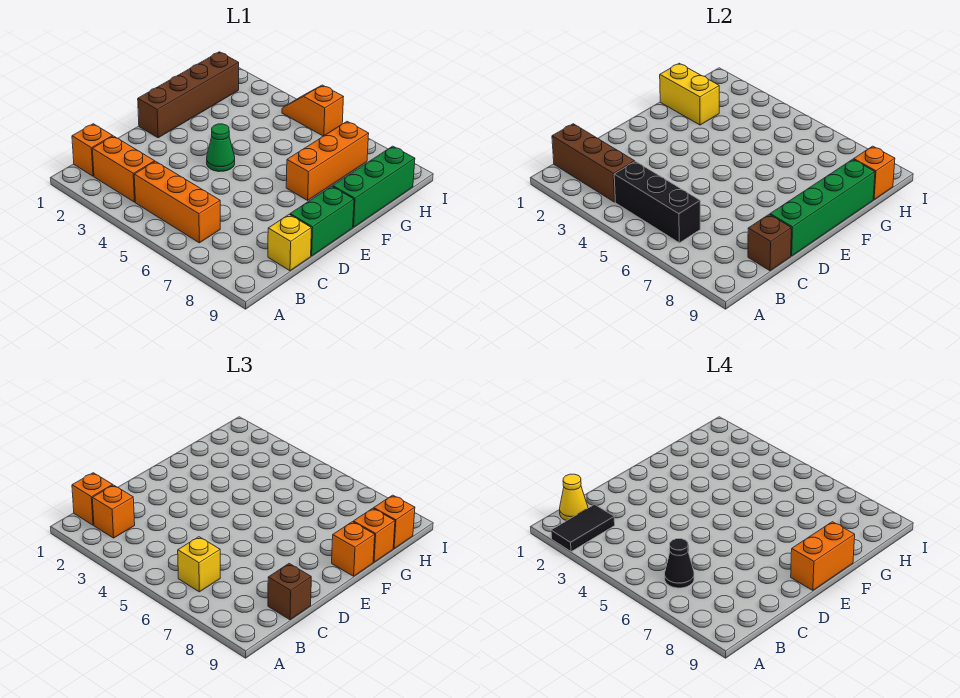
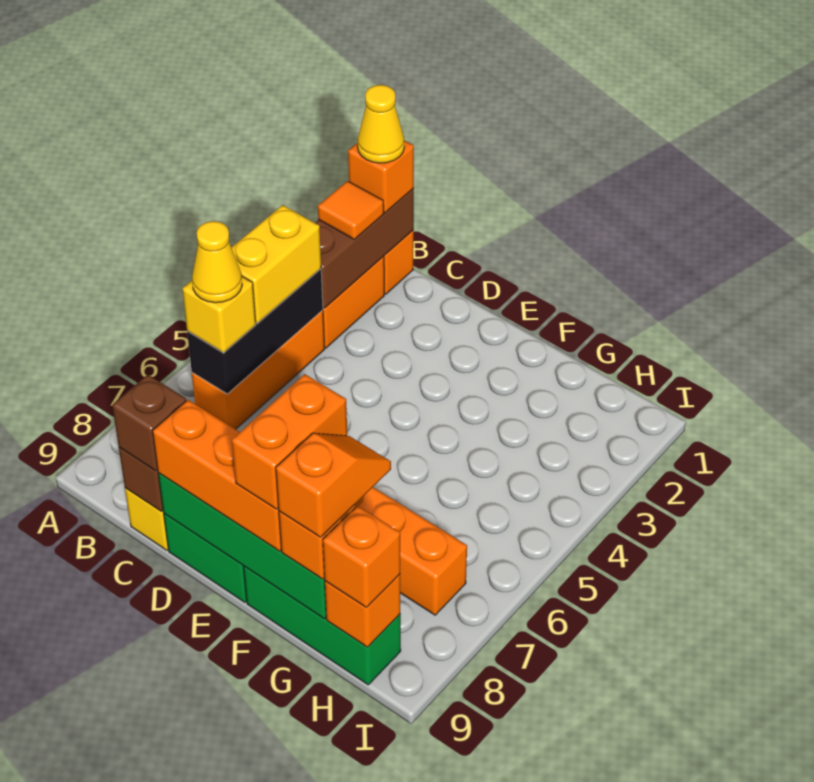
black 1x2 tile [551,504,615,552] -> none
orange 1x1 brick [92,485,135,538] -> orange 1x1 tile [318,181,384,239]
black 1x1 cone [665,539,694,588] -> yellow 1x1 cone [192,221,242,303]
brown 1x4 brick [138,52,239,138] -> none
green 1x1 cone [207,124,235,172] -> none
orange 1x2 brick [791,522,855,590] -> orange 1x2 brick turned to [232,374,347,509]
orange 1x1 brick [332,522,375,576] -> orange 1x3 brick [153,400,282,551]
yellow 1x2 brick [660,63,719,125] -> yellow 1x2 brick moved to [231,205,321,323]
orange 1x2 slope [282,85,343,136] -> orange 1x2 slope moved to [276,433,391,537]

